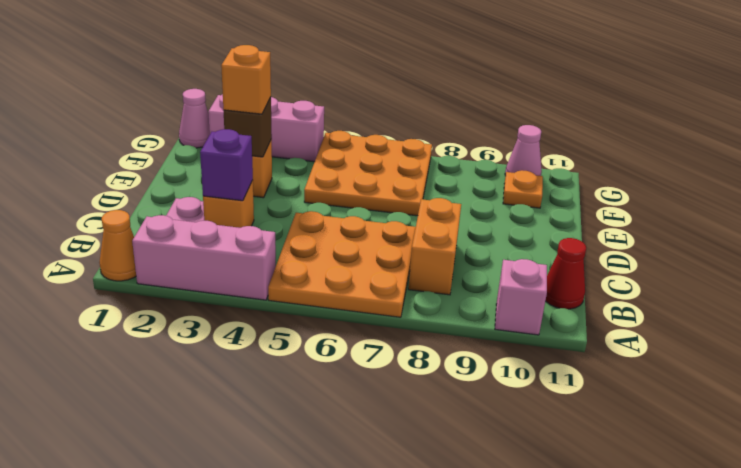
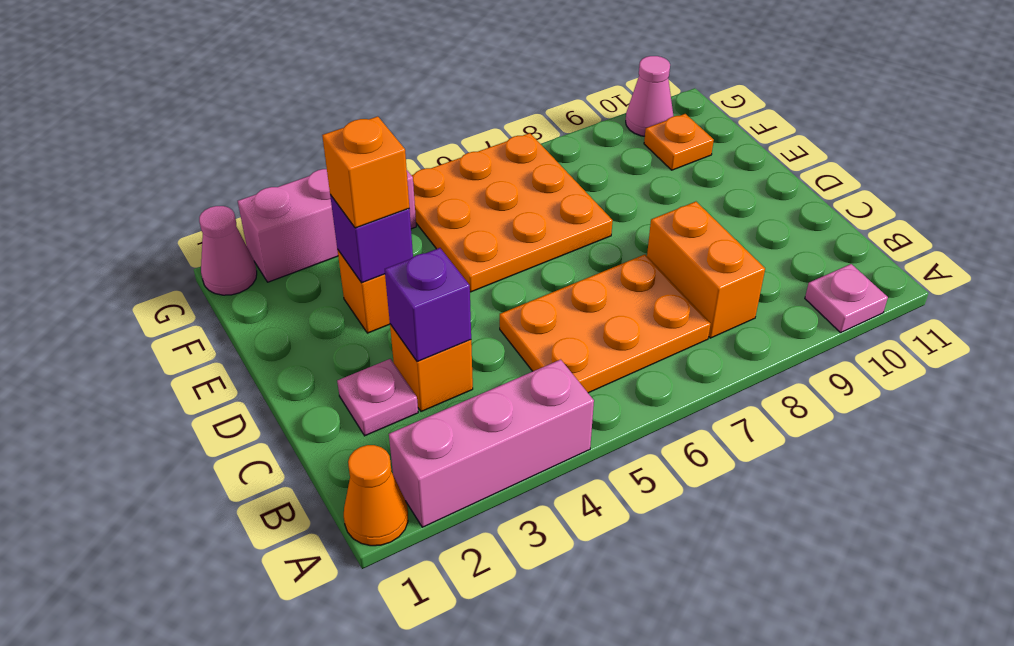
orange 3x3 plate [268,211,416,317] -> orange 2x3 plate [500,255,710,393]
pink 1x1 brick [495,259,547,335] -> pink 1x1 plate [805,264,888,333]
red 1x1 cone [545,238,586,309] -> none
brown 1x1 brick [224,97,272,157] -> purple 1x1 brick [330,195,413,283]

